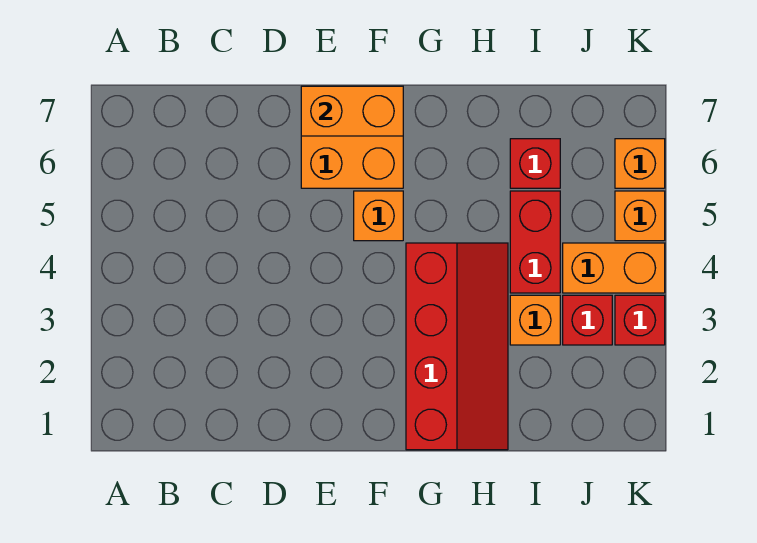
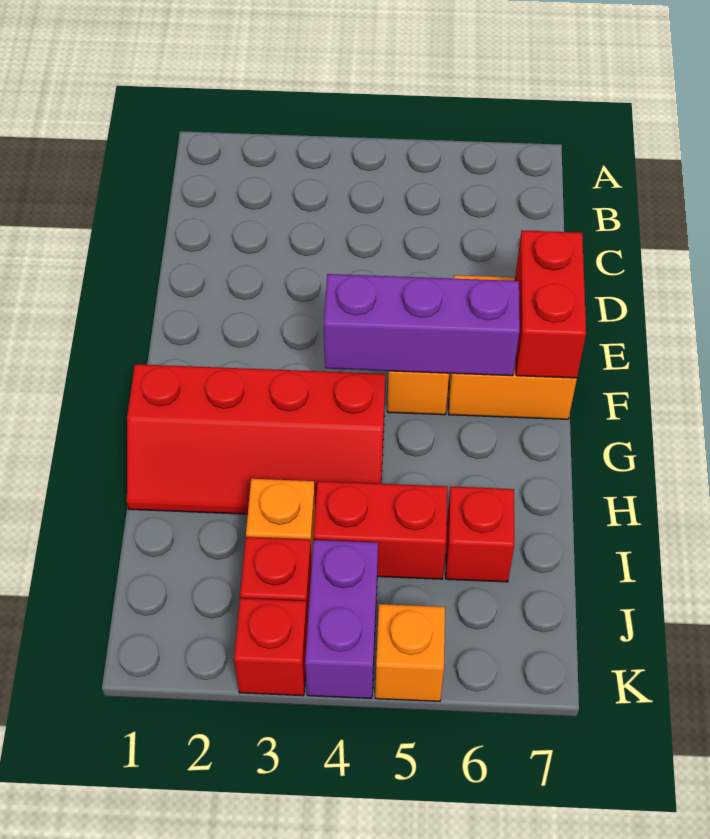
orange 1x2 brick [301,86,403,136] -> red 1x2 brick [515,230,586,378]
none -> purple 1x3 brick [324,274,520,376]
orange 1x2 brick [563,243,665,293] -> purple 1x2 brick [305,540,378,699]
orange 1x1 brick [615,139,665,188] -> none

